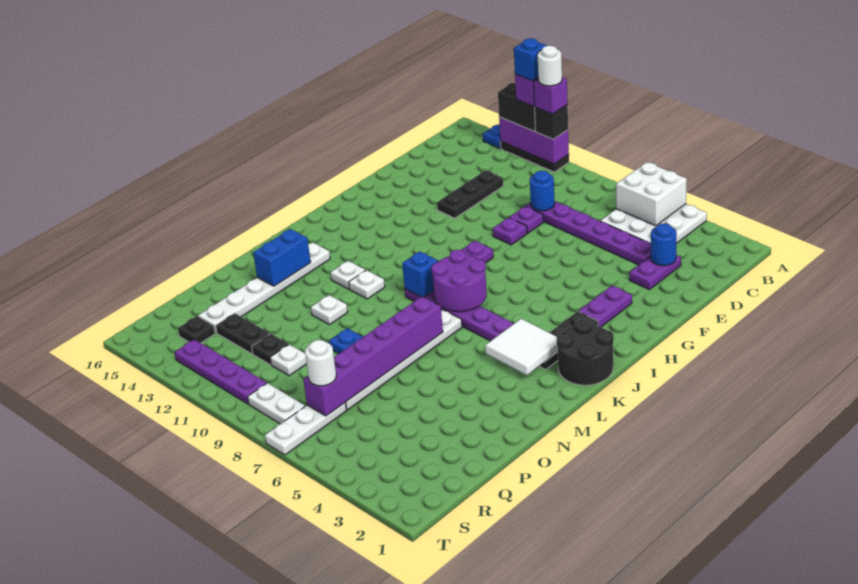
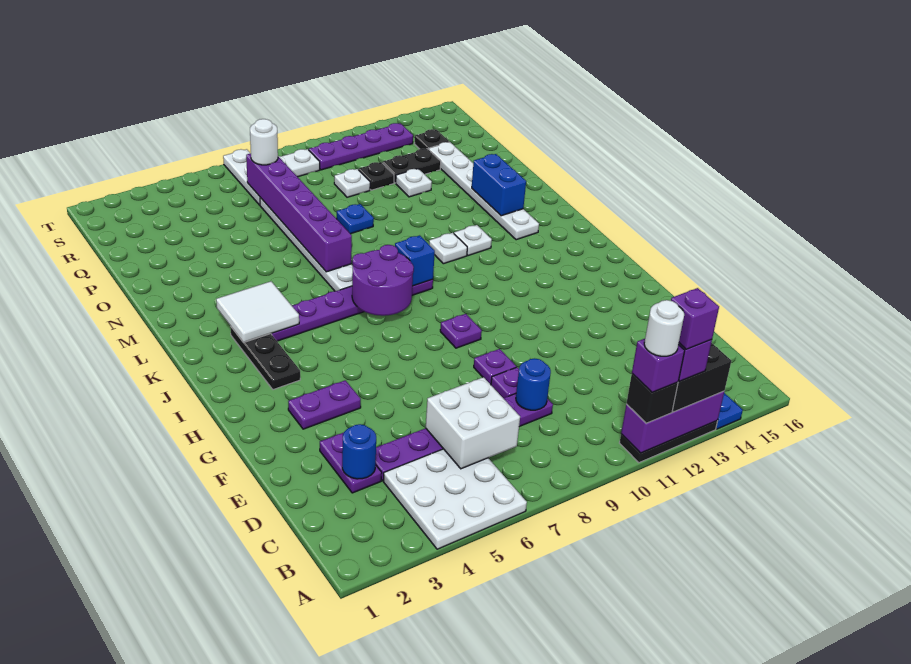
white 2x2 brick [616,162,687,226] -> white 2x2 brick moved to [426,377,520,469]
blue 1x1 brick [514,38,547,81] -> purple 1x1 brick [671,288,719,349]
black 1x3 plate [437,170,503,218] -> none
purple 1x2 plate [579,286,632,327] -> purple 1x2 plate turned to [288,380,361,429]
black 2x2 round brick [556,319,614,385] -> none
white 1x1 plate [311,295,348,325] -> white 1x1 plate moved to [396,169,432,197]

